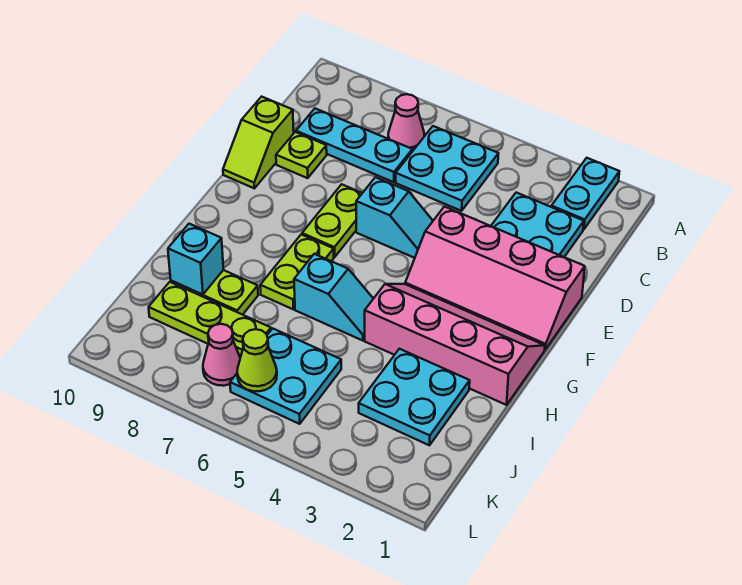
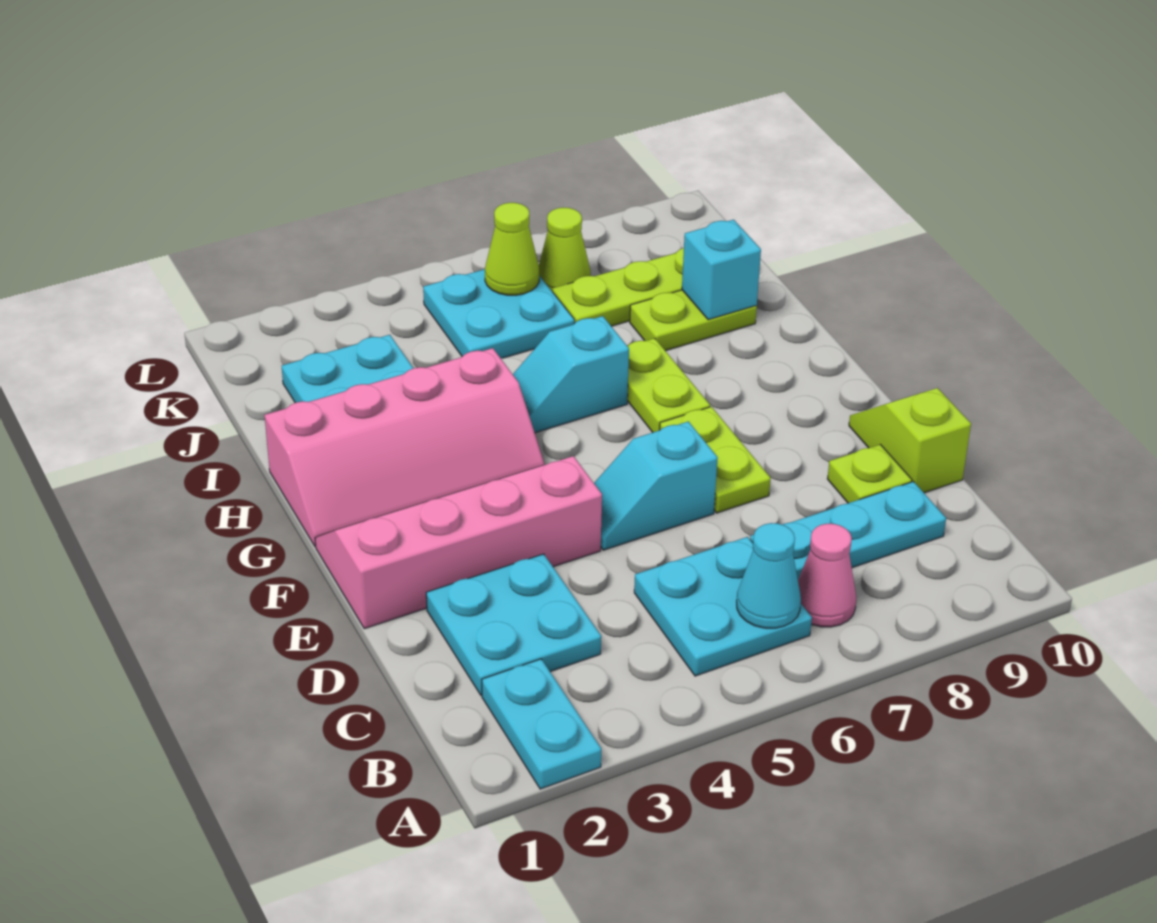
none -> cyan 1x1 cone [737,523,801,628]
pink 1x1 cone [203,324,240,386] -> lime 1x1 cone [539,208,591,292]

